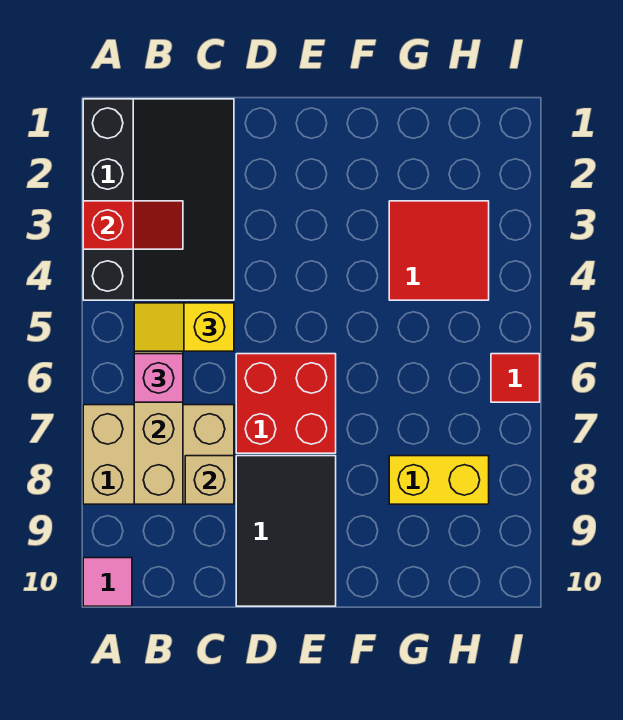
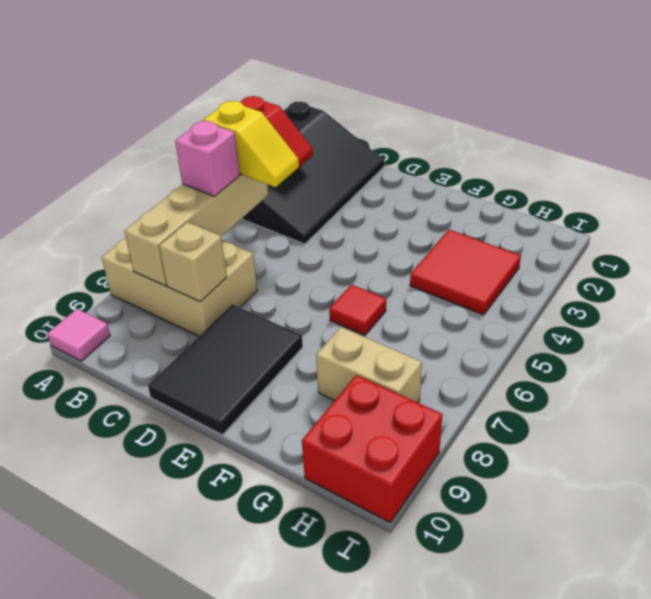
yellow 1x2 slope [134,303,234,351] -> yellow 1x2 slope turned to [203,101,299,187]
red 2x2 brick [236,354,336,453] -> red 2x2 brick moved to [302,375,443,522]
yellow 1x2 brick [389,456,489,504] -> tan 1x2 brick [316,327,422,403]
red 1x1 tile [491,354,540,402] -> red 1x1 tile moved to [329,285,386,335]

